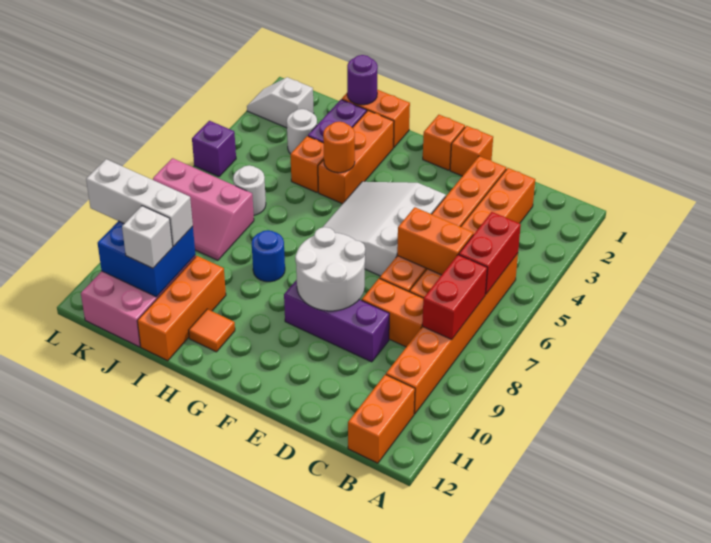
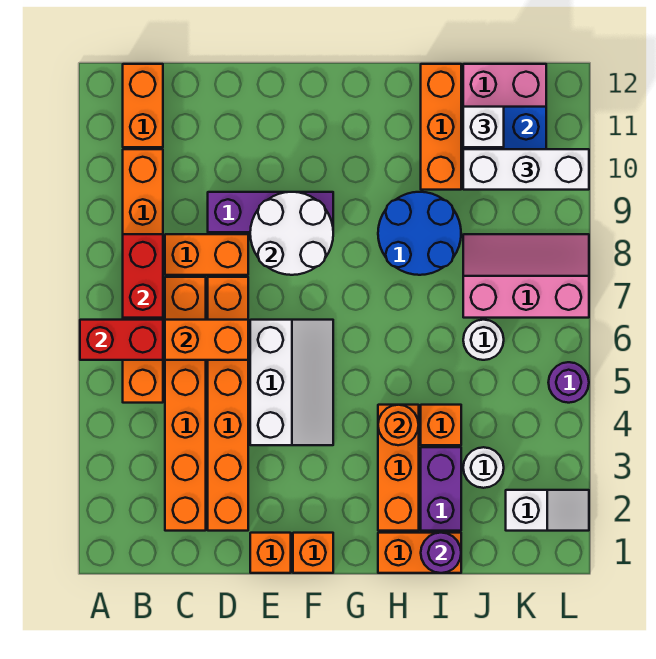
red 1x2 brick [459,212,521,294] -> red 1x2 brick turned to [80,320,163,360]
white 3x3 slope [322,182,446,276] -> white 2x3 slope [250,320,333,445]
blue 1x1 round brick [252,230,285,282] -> blue 2x2 round brick [378,192,461,275]
orange 1x1 tile [188,309,235,352] -> none
purple 1x1 brick [192,121,236,177] -> purple 1x1 round brick [548,362,589,403]

